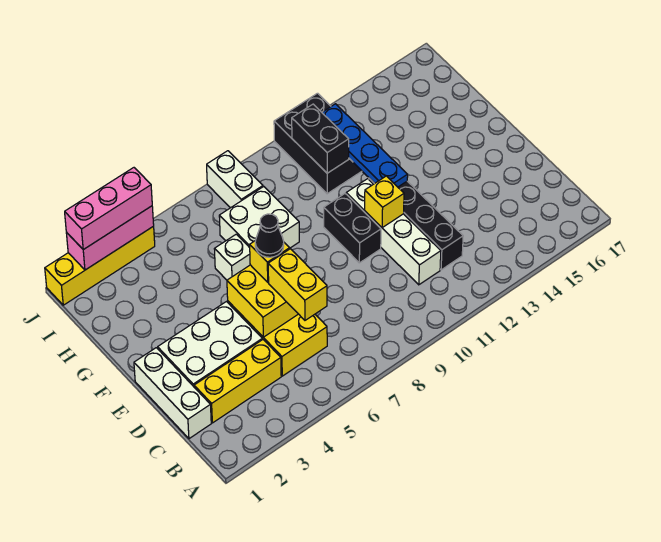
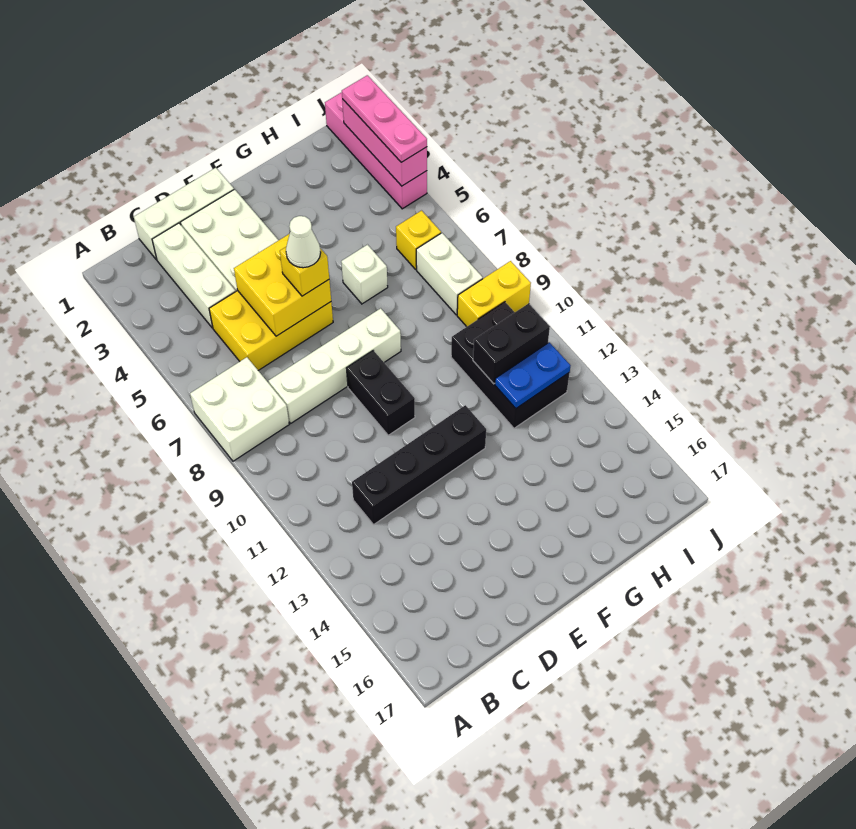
yellow 1x3 brick [194,340,281,423] -> white 1x3 brick [152,223,235,328]
yellow 1x2 brick [268,249,327,320] -> yellow 1x2 brick moved to [457,261,531,327]
white 1x4 brick [346,179,441,285] -> white 1x4 brick moved to [269,308,401,423]
black 1x1 cone [255,214,284,257] -> white 1x1 cone [286,216,321,268]
black 1x2 brick [324,194,381,263] -> black 1x2 brick turned to [346,350,415,435]
yellow 1x1 brick [365,176,404,228] -> yellow 1x1 brick moved to [396,211,441,269]
blue 1x4 plate [322,104,408,187] -> blue 1x2 plate [495,342,570,408]
white 2x2 brick [219,187,299,248] -> white 2x2 brick moved to [190,357,289,461]
black 2x3 brick [274,93,362,194] -> black 2x3 brick turned to [451,302,570,428]
white 1x2 brick [207,151,263,208] -> white 1x2 brick turned to [416,233,483,315]
yellow 1x4 brick [45,226,155,305] -> pink 1x4 brick [325,92,427,209]
pink 1x3 brick [65,168,152,250] -> pink 1x3 plate [342,75,427,162]

